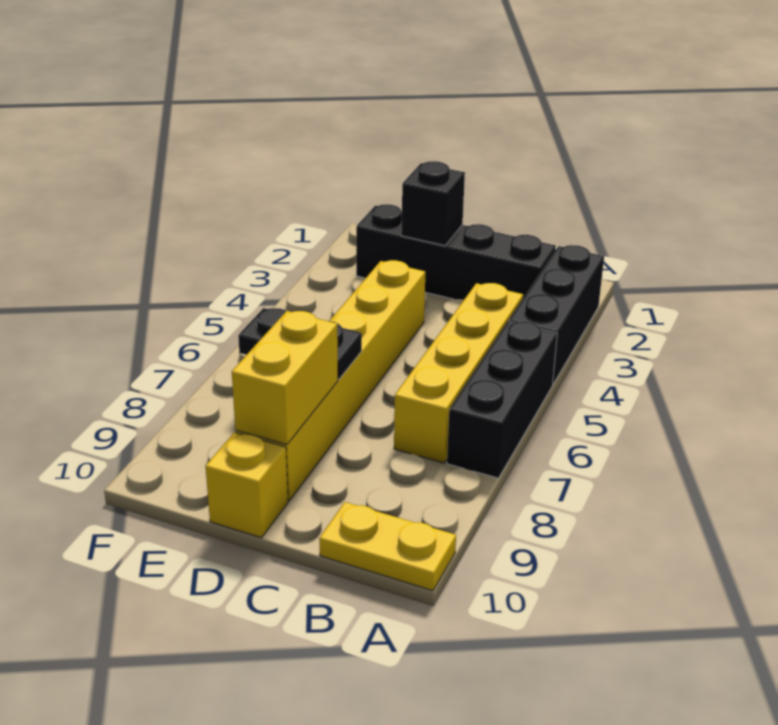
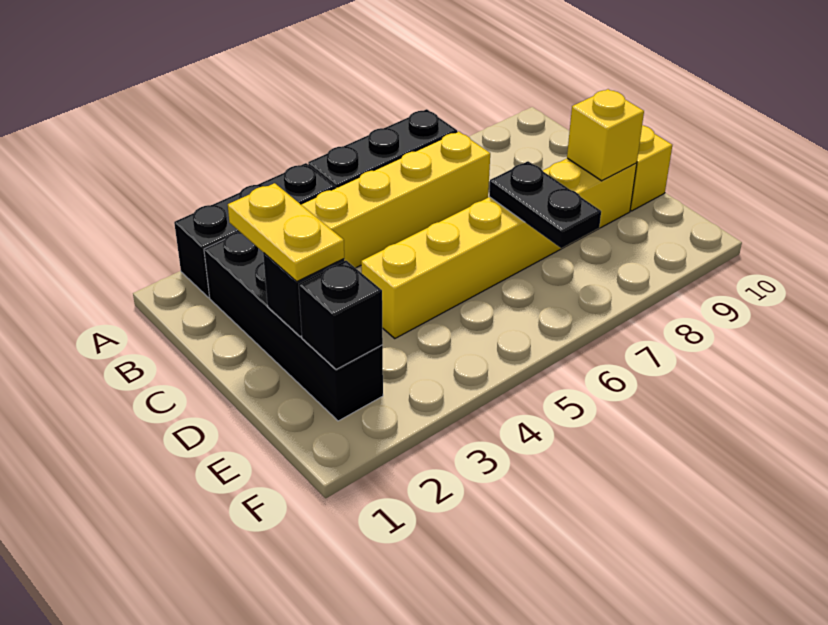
yellow 1x2 plate [319,502,456,591] -> yellow 1x2 plate moved to [228,183,344,282]
yellow 1x2 brick [232,311,338,445] -> yellow 1x1 brick [567,89,644,181]
none -> black 1x1 brick [299,261,383,370]

